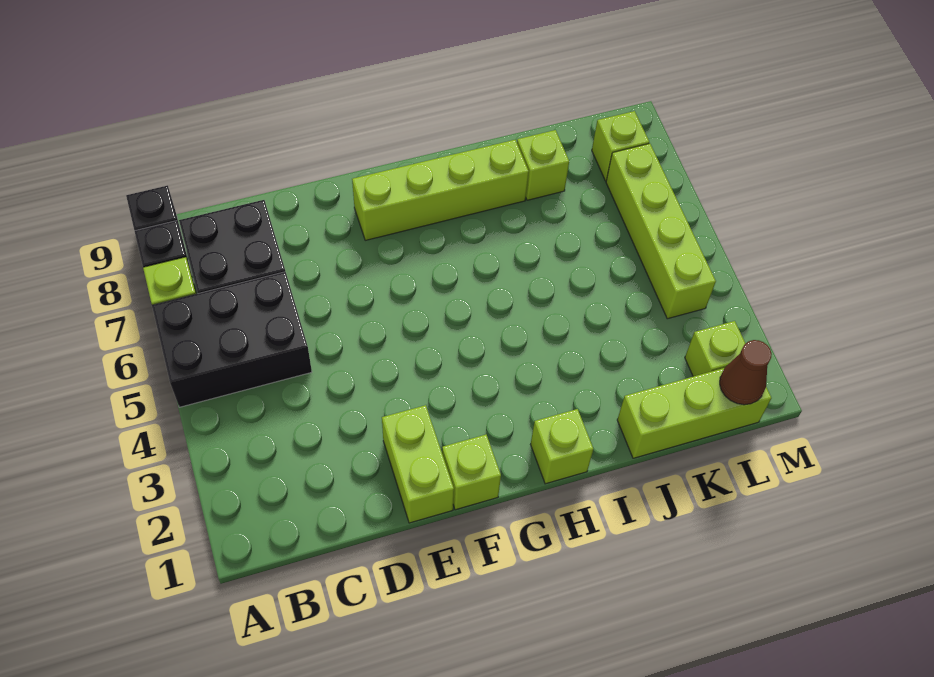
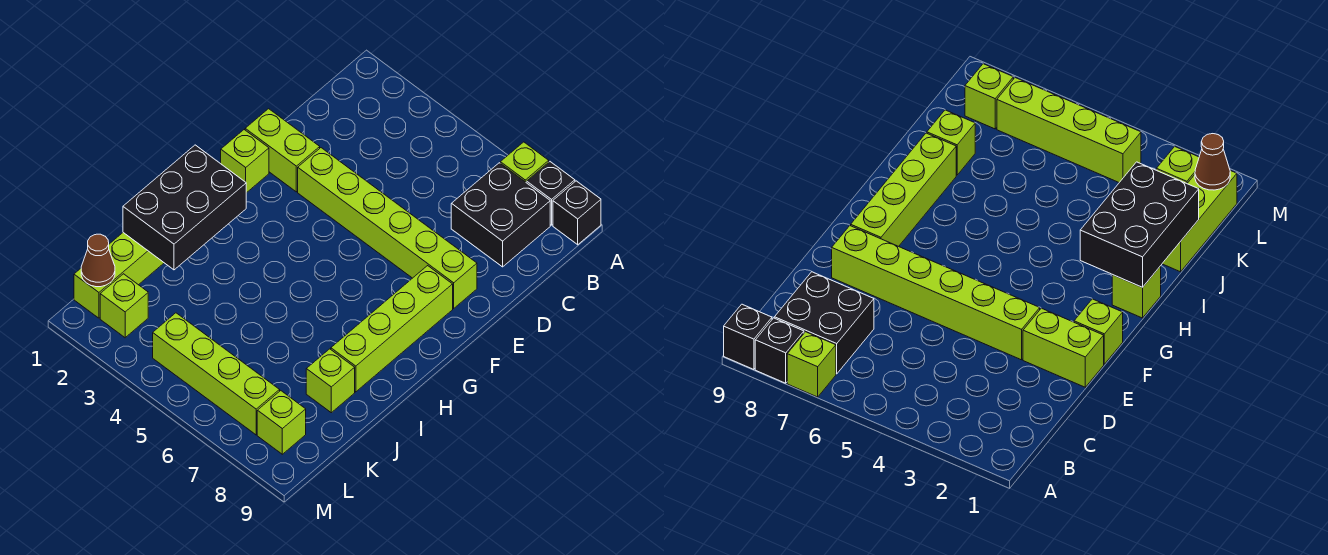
black 2x3 brick [152,272,312,407] -> black 2x3 brick moved to [123,145,246,270]
none -> lime 1x6 brick [298,148,477,308]

